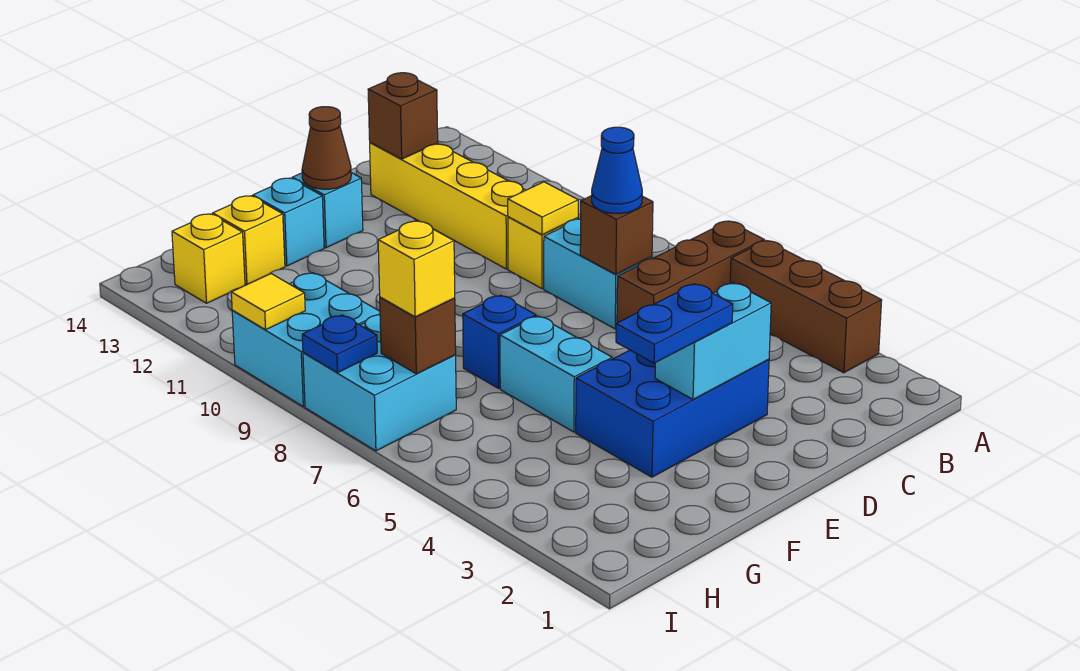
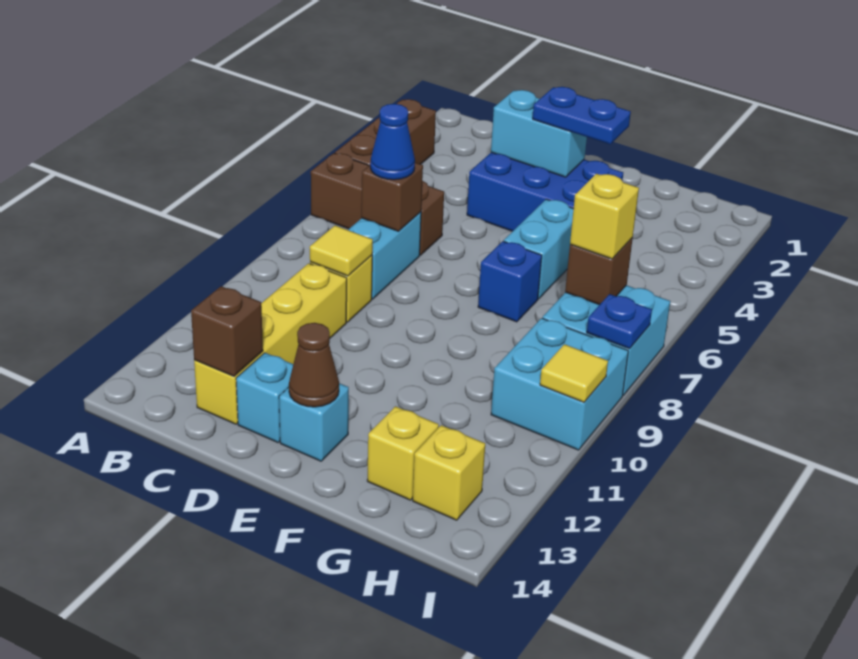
cyan 1x1 brick [253,178,324,266] -> cyan 1x1 brick moved to [236,353,293,443]

